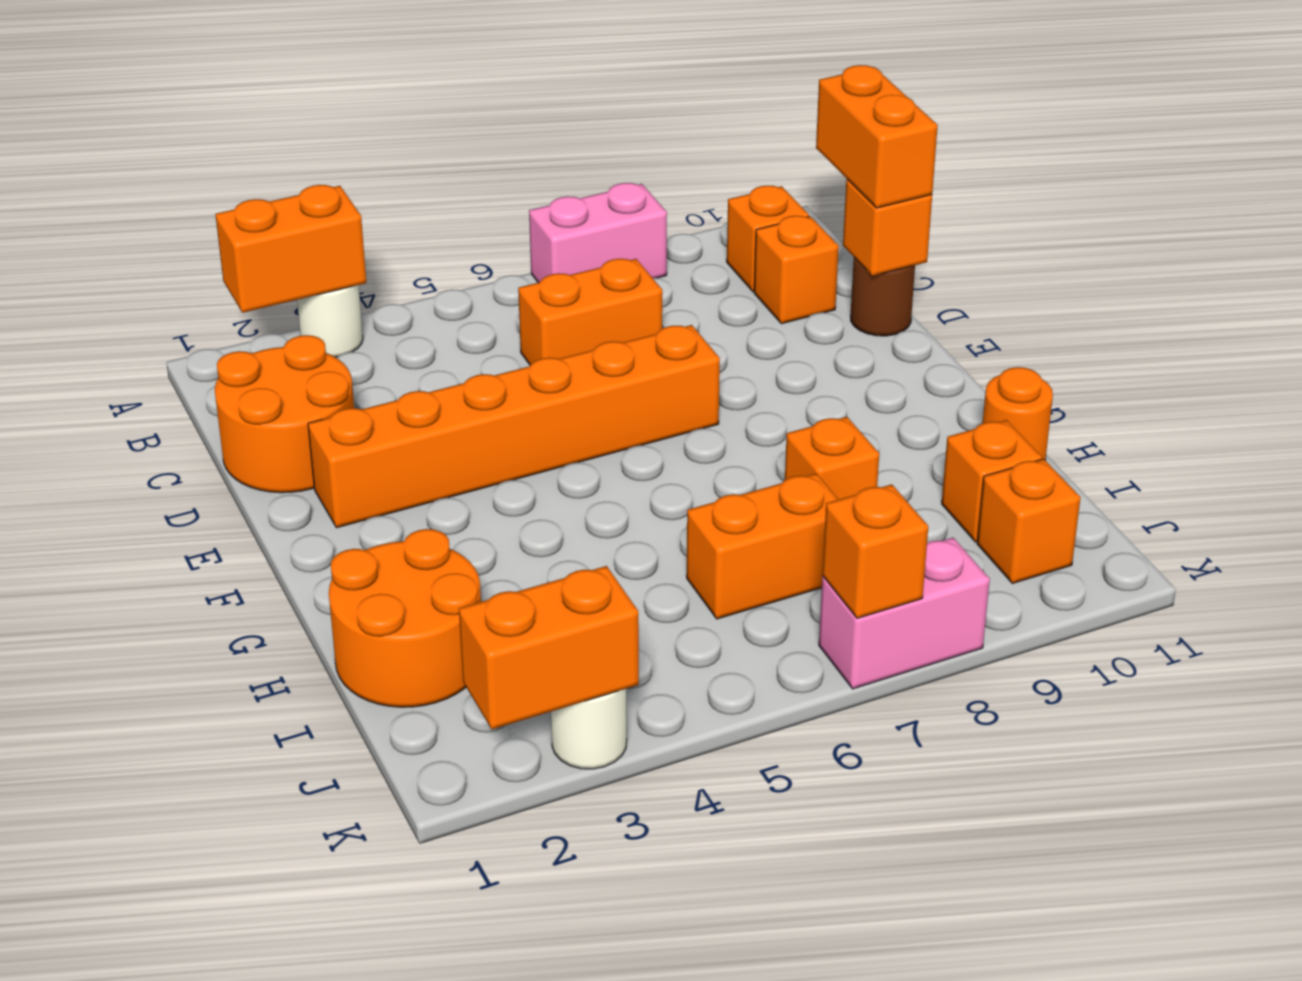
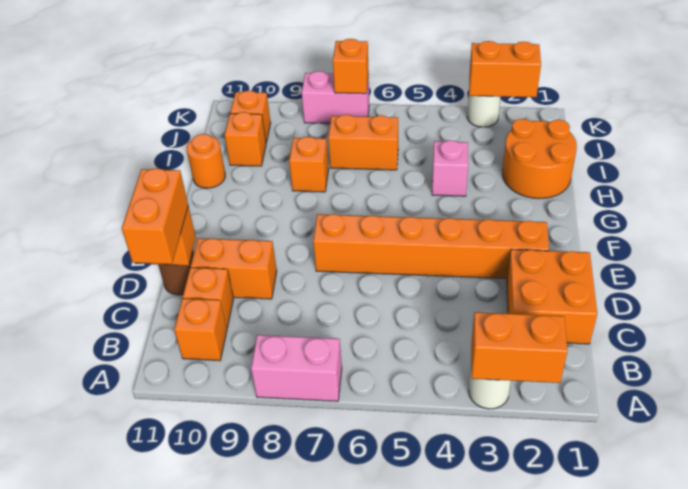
orange 2x2 round brick [215,335,354,493] -> orange 2x2 brick [507,249,597,344]
orange 1x2 brick [518,259,662,365] -> orange 1x2 brick moved to [191,238,277,299]
none -> pink 1x1 brick [432,140,468,196]

